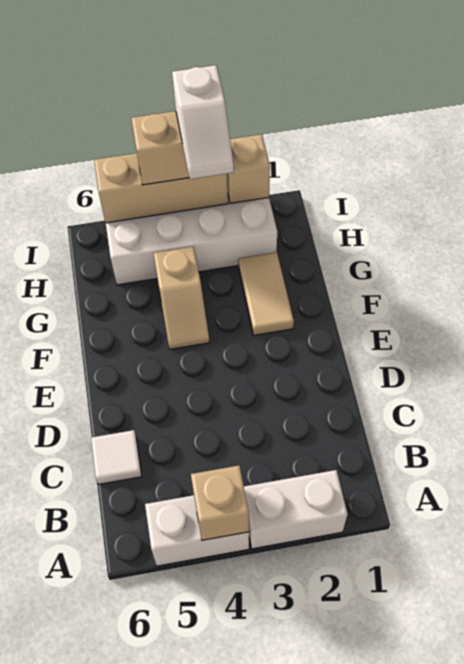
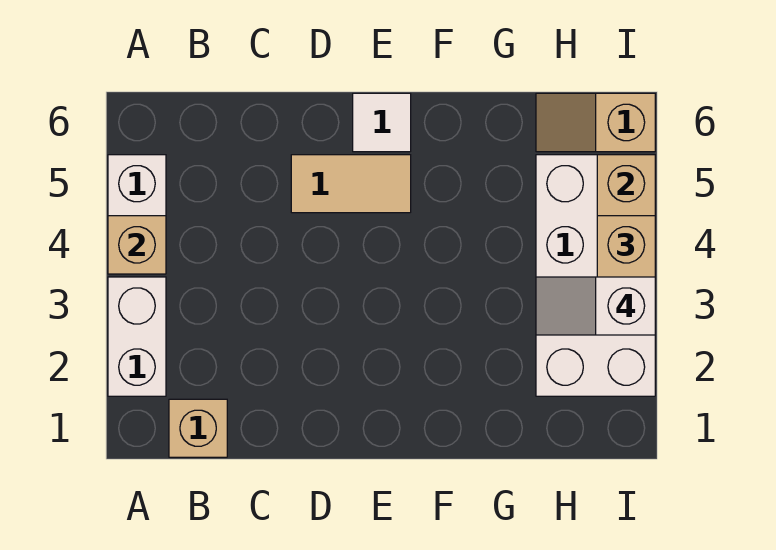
white 1x1 tile [91,430,142,484] -> white 1x1 tile moved to [353,93,411,152]
tan 1x2 tile [238,252,294,335] -> tan 1x2 tile moved to [291,155,411,213]
tan 1x2 slope [154,246,210,349] -> tan 1x2 slope moved to [536,93,655,152]
tan 1x1 brick [227,134,270,203] -> tan 1x1 brick moved to [169,399,227,457]

